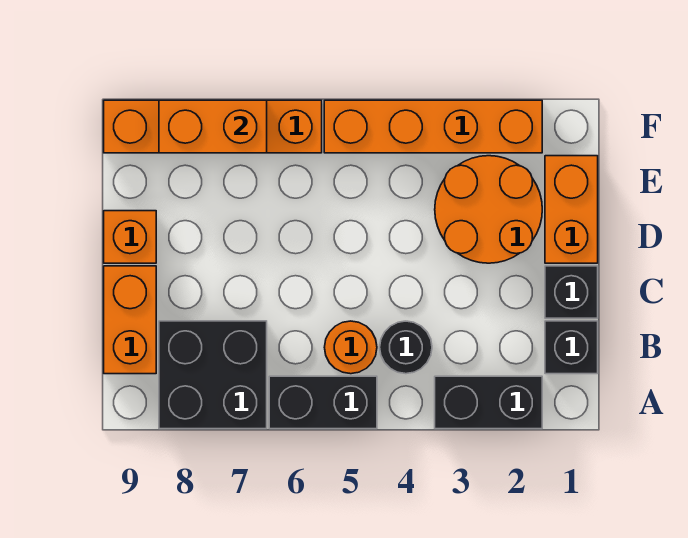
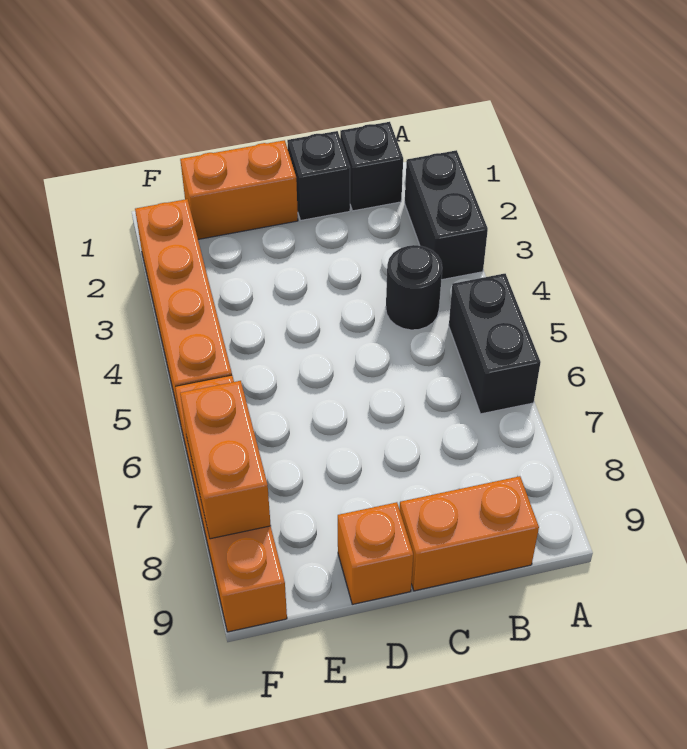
black 2x2 brick [159,321,267,429] -> none
orange 1x1 round brick [324,321,377,374] -> none
orange 2x2 round brick [435,156,542,263] -> none

